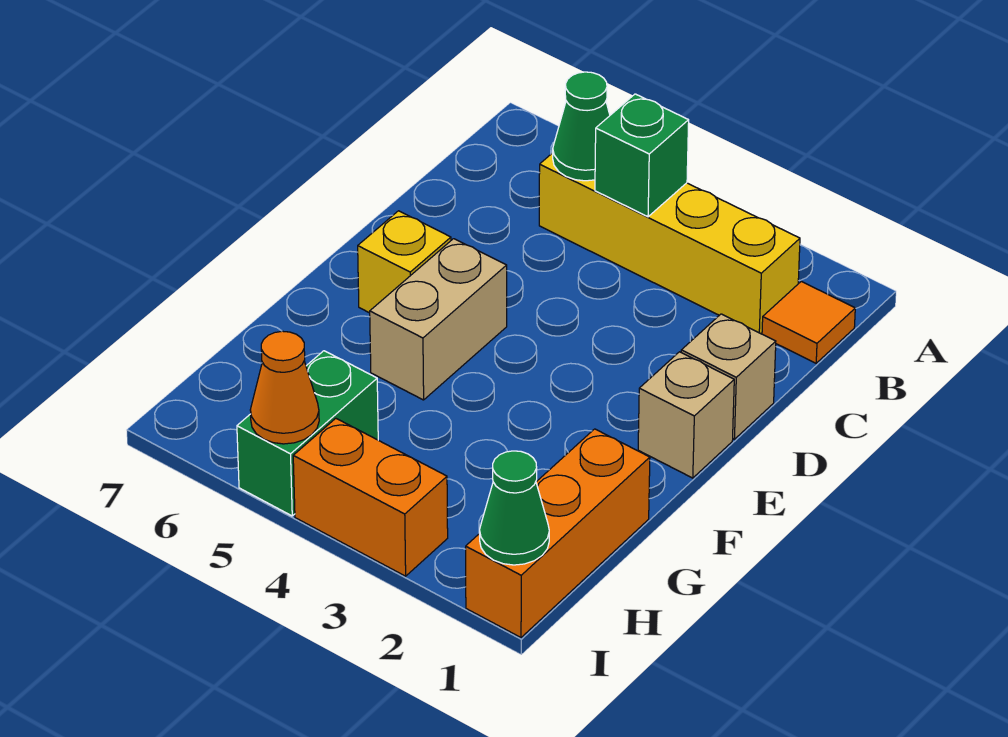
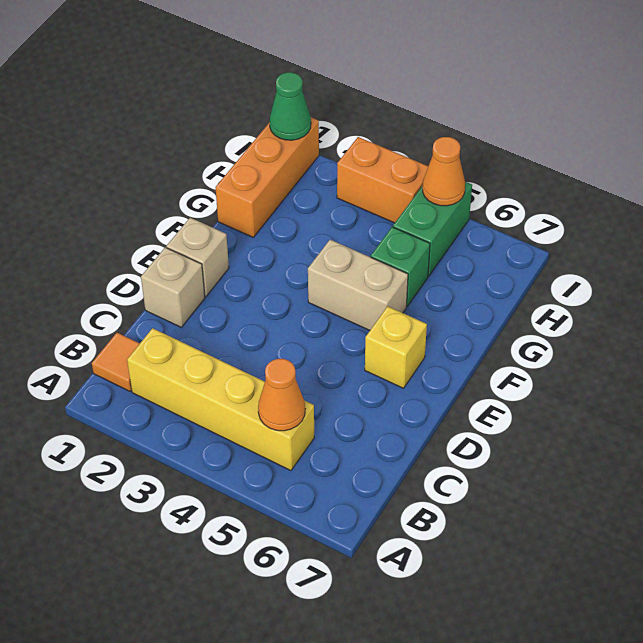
green 1x1 brick [595,94,689,217] -> green 1x1 brick moved to [371,227,430,306]
green 1x1 cone [553,72,610,181] -> orange 1x1 cone [258,359,305,431]
tan 1x2 brick [370,239,507,400] -> tan 1x2 brick turned to [308,240,408,330]

